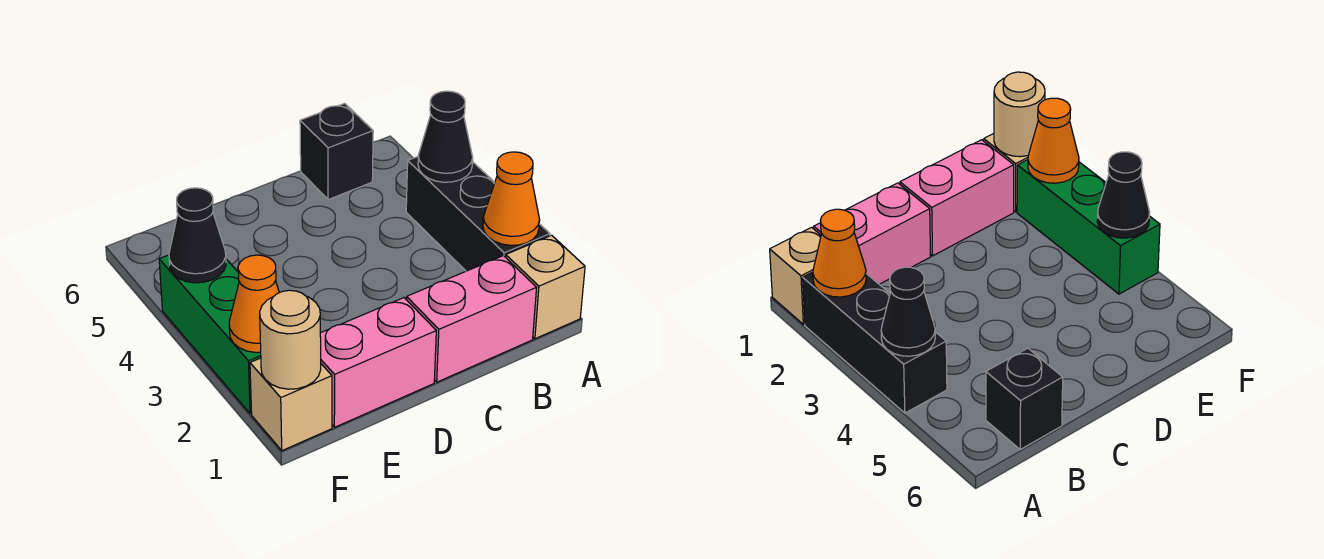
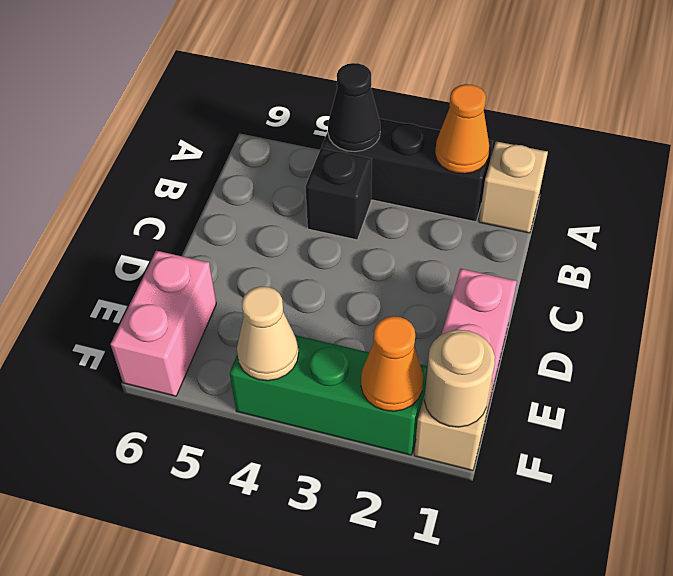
pink 1x2 brick [407,256,537,382] -> pink 1x2 brick moved to [111,251,216,396]
black 1x1 brick [300,103,373,200] -> black 1x1 brick moved to [305,148,372,240]
black 1x1 cone [169,188,226,283] -> tan 1x1 cone [237,286,299,381]

